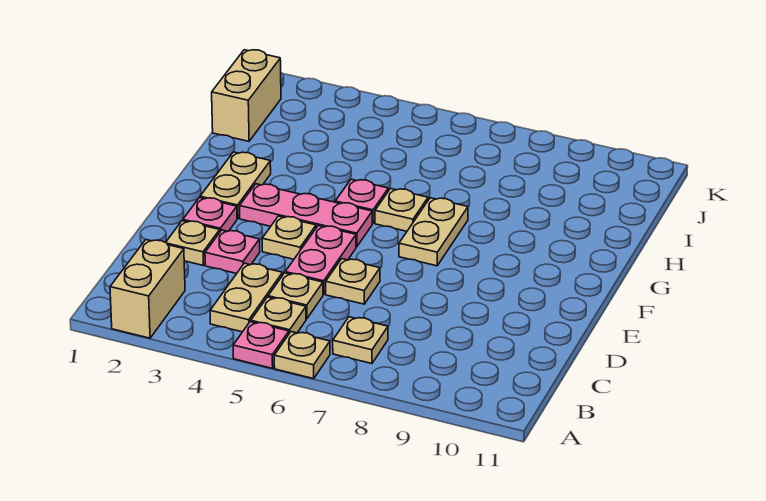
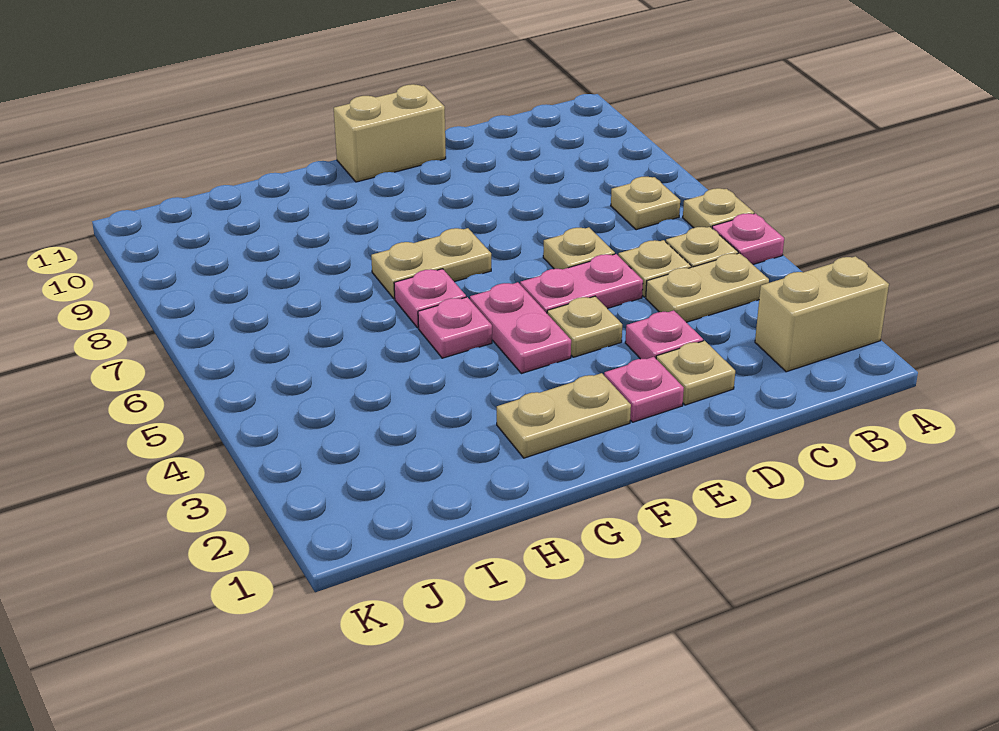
pink 1x3 plate [240,184,372,247] -> pink 1x2 plate [470,282,571,374]
tan 1x1 plate [375,189,428,231] -> pink 1x1 plate [394,269,466,328]
tan 1x2 brick [212,50,281,141] -> tan 1x2 brick moved to [334,84,446,182]

